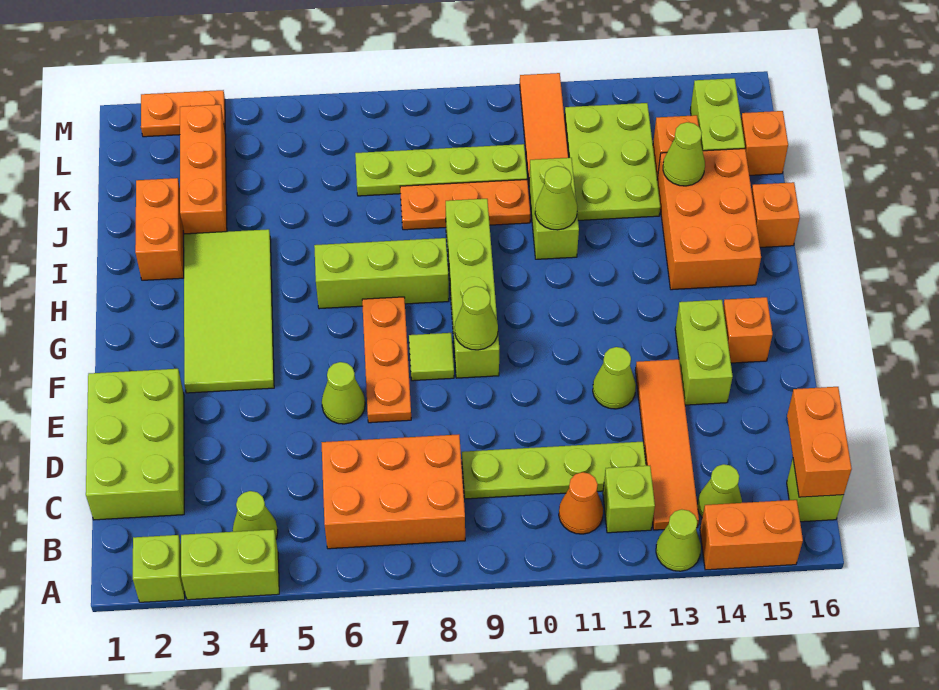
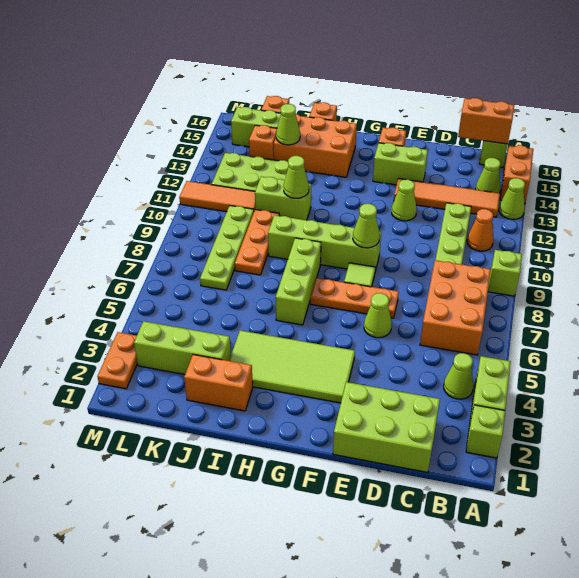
lime 1x1 brick [603,466,655,533] -> lime 1x1 brick moved to [488,250,522,296]
orange 1x3 brick [180,105,227,234] -> lime 1x3 brick [134,321,231,374]

